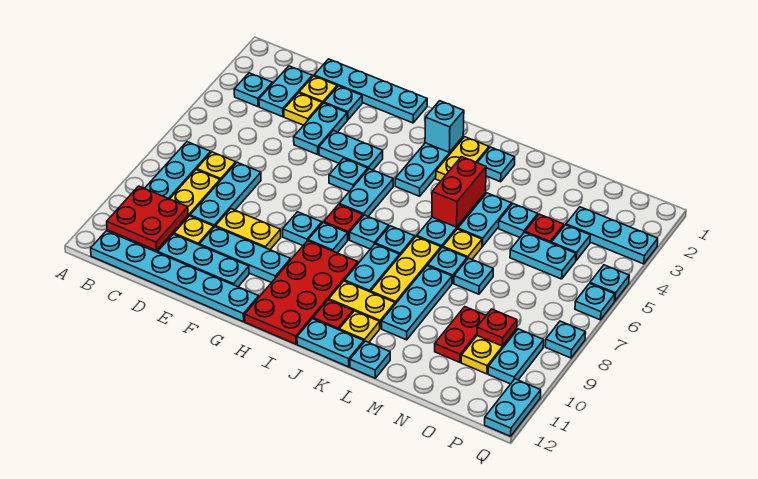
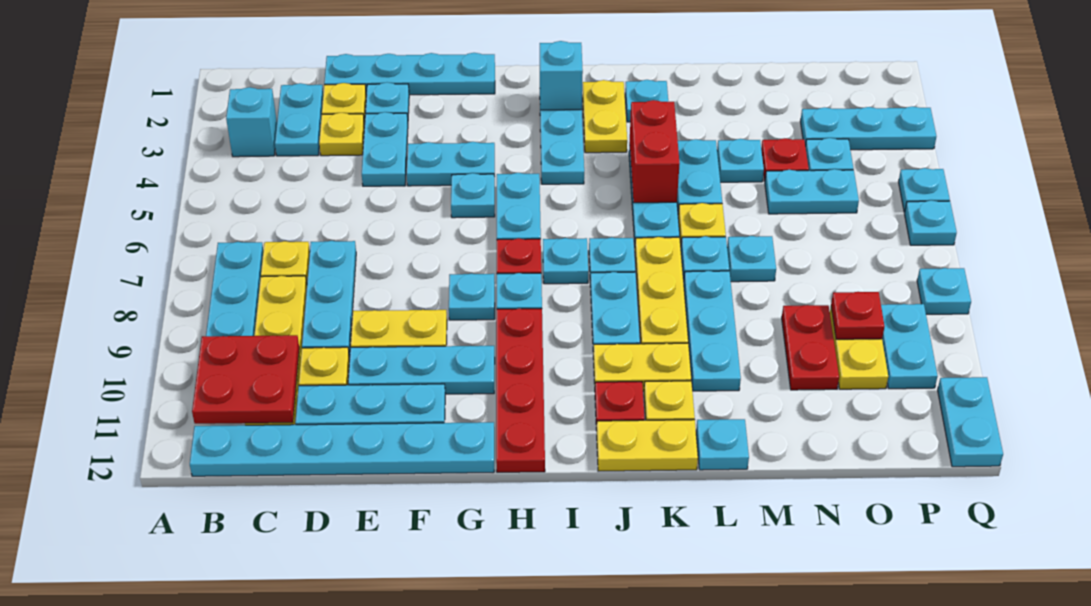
cyan 1x1 plate [234,73,272,107] -> cyan 1x1 brick [226,87,277,157]
red 2x4 plate [245,241,358,344] -> red 1x4 plate [496,309,545,472]
cyan 1x2 plate [297,319,364,367] -> yellow 1x2 plate [596,420,698,471]

